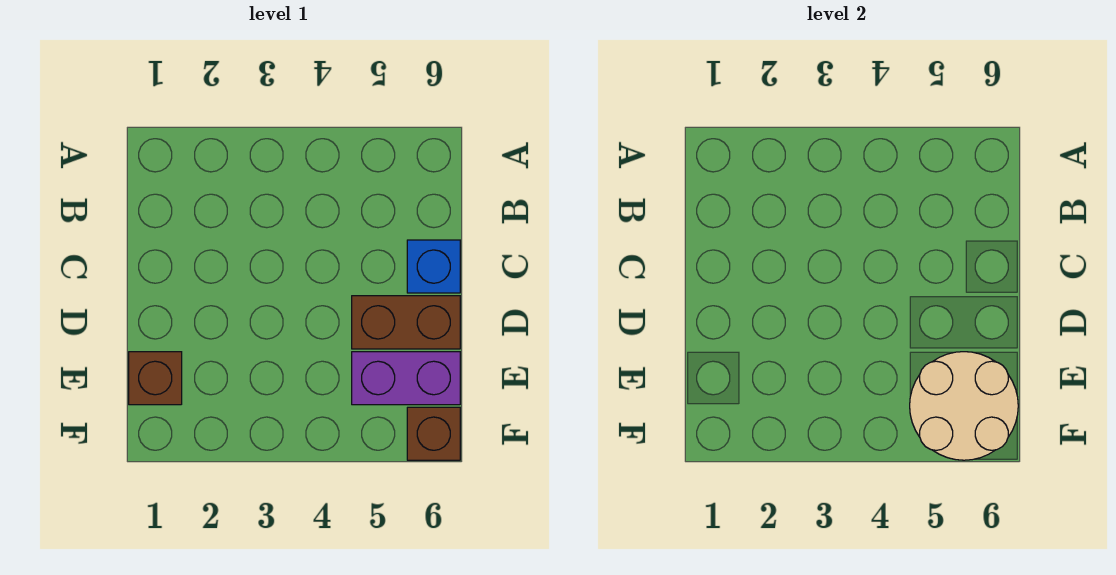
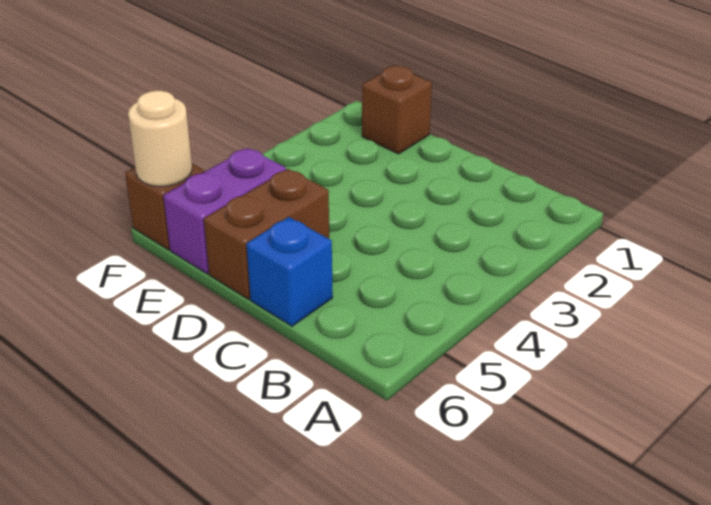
tan 2x2 round brick [910,352,1018,460] -> tan 1x1 round brick [128,91,192,186]

